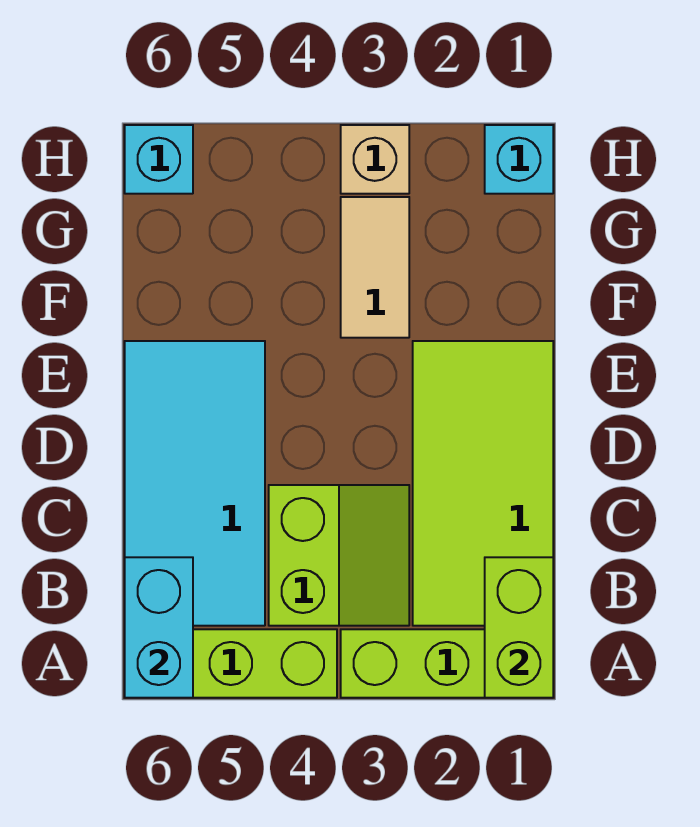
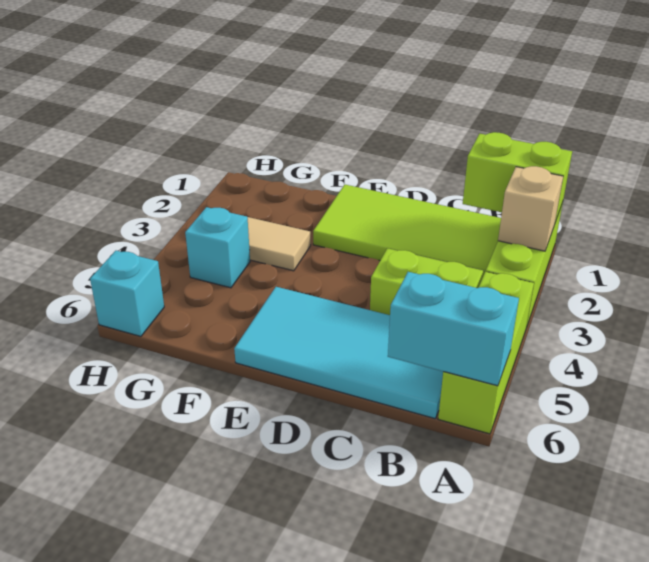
cyan 1x1 brick [485,125,553,194] -> cyan 1x1 brick moved to [185,207,250,288]
tan 1x1 brick [341,125,409,194] -> tan 1x1 brick moved to [498,166,563,251]

